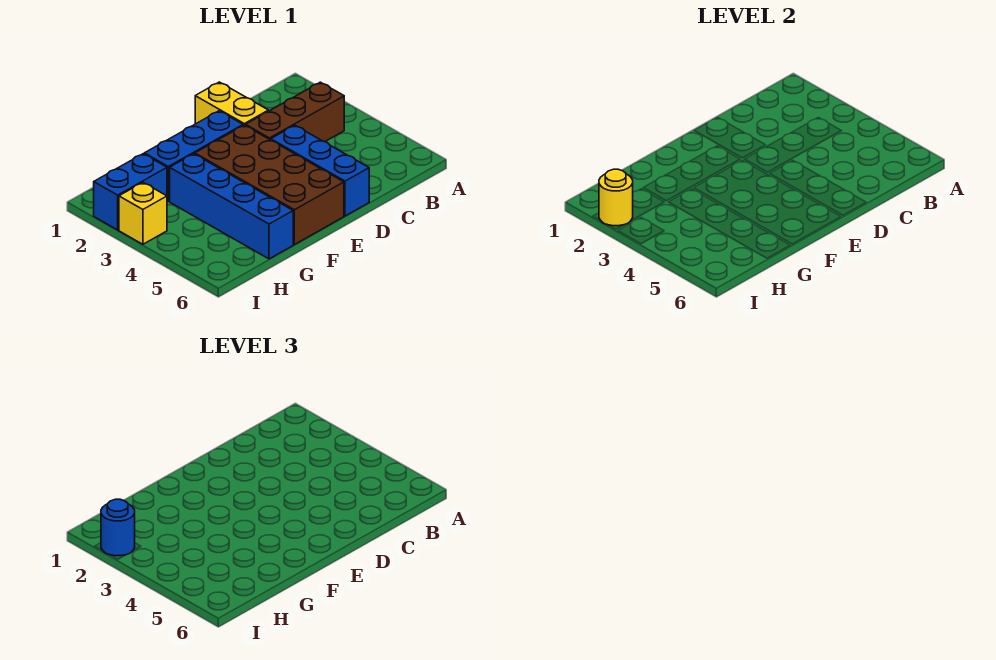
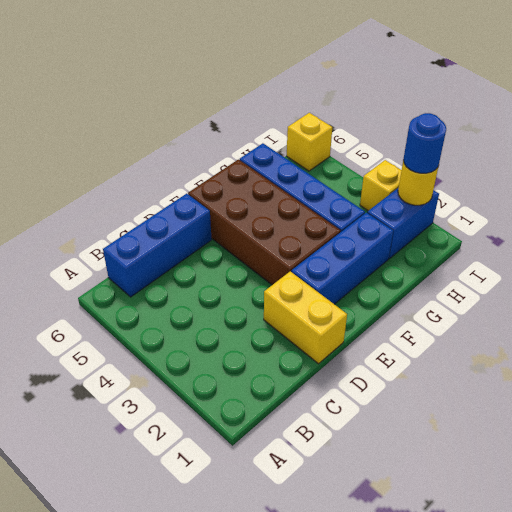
brown 1x3 brick [246,82,344,142] -> none
blue 1x3 brick [271,125,369,216] -> blue 1x3 brick turned to [103,194,212,297]
none -> yellow 1x1 brick [287,113,332,171]

